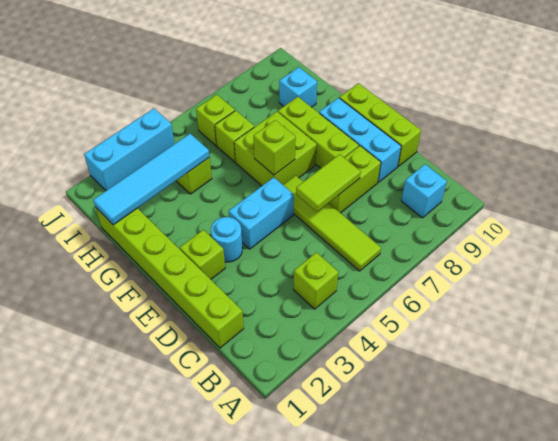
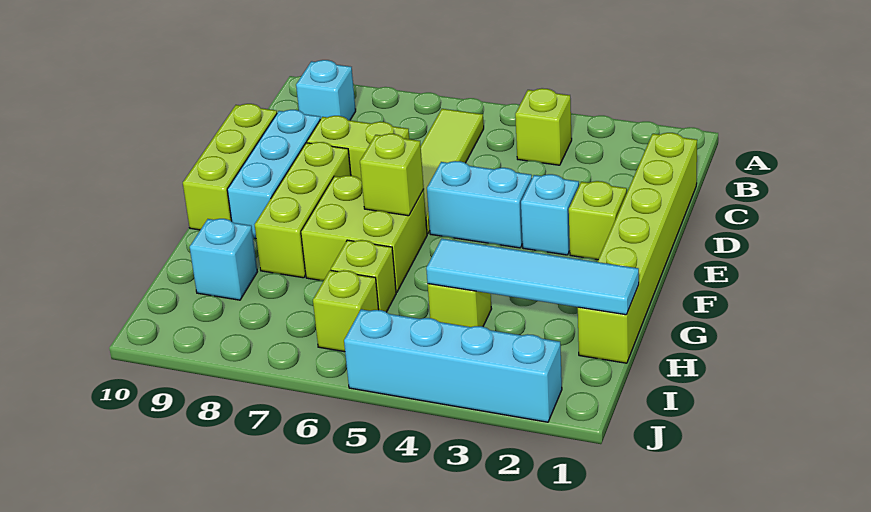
lime 1x2 tile [296,154,361,212] -> none
cyan 1x1 round brick [211,217,243,262] -> cyan 1x1 brick [521,174,579,255]
cyan 1x3 brick [84,108,175,191] -> cyan 1x4 brick [344,309,562,422]

